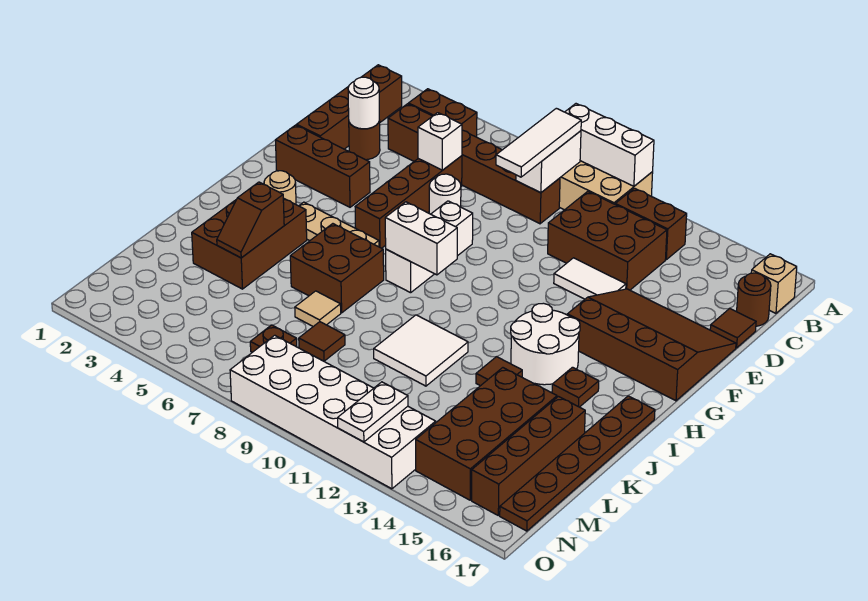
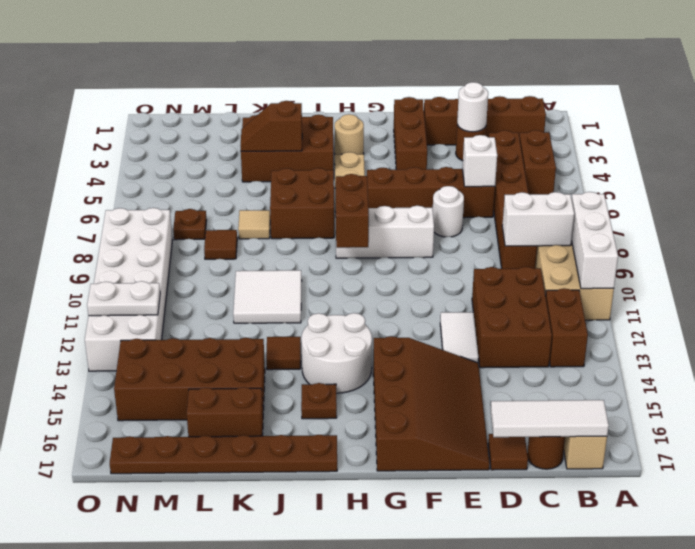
white 1x3 tile [496,108,581,177] -> white 1x3 tile moved to [491,400,609,437]
white 1x2 brick [385,202,457,275] -> brown 1x2 brick [335,174,369,248]
brown 1x4 brick [472,397,585,515] -> brown 1x2 brick [187,387,263,437]

